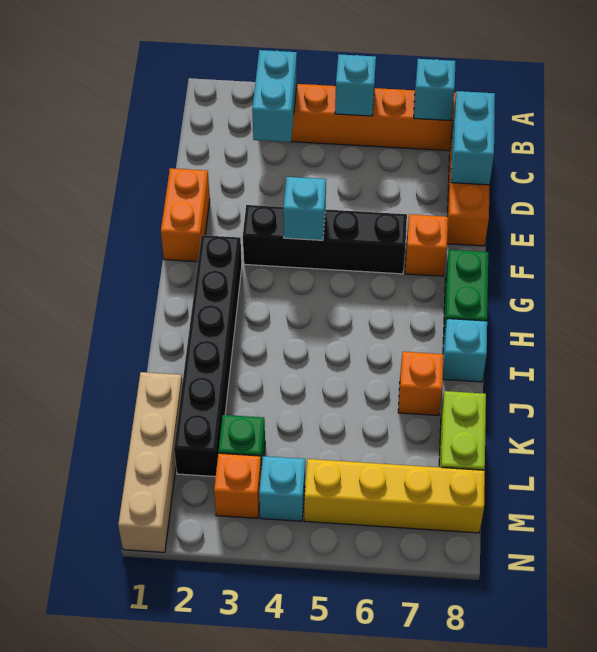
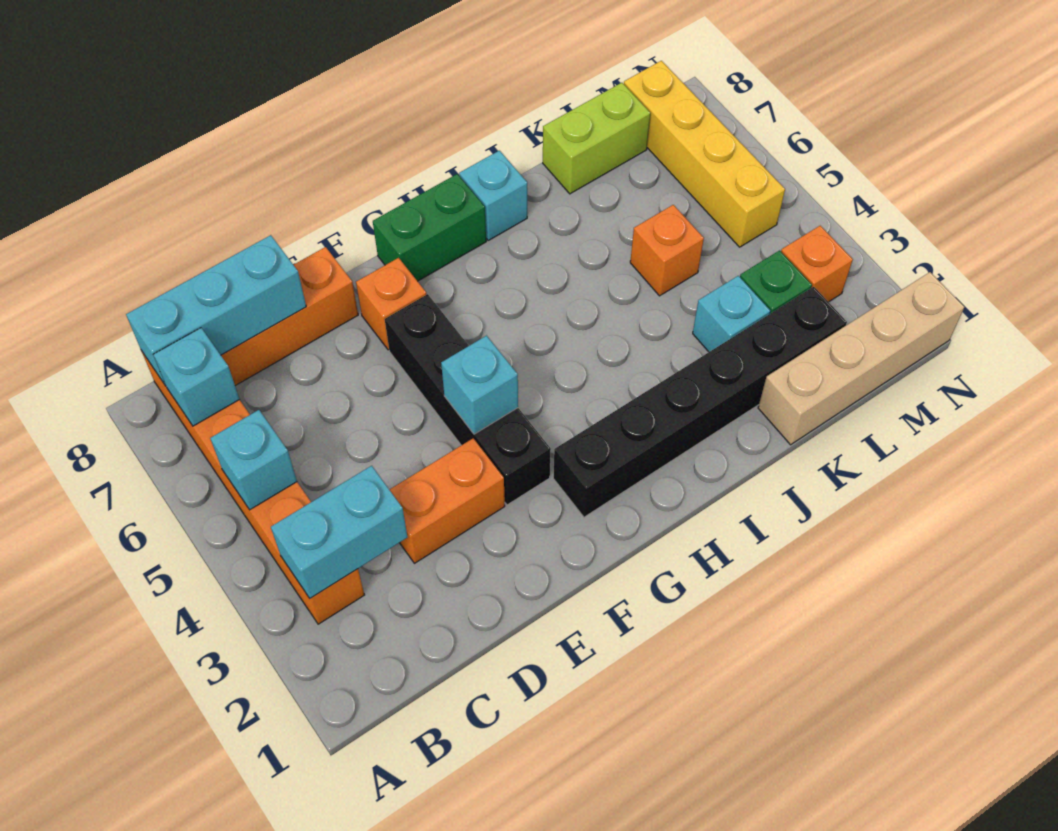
cyan 1x2 brick [451,91,495,185] -> cyan 1x3 brick [126,235,306,386]
orange 1x2 brick [161,168,210,262] -> orange 1x2 brick moved to [389,438,505,563]
orange 1x1 brick [398,352,443,415] -> orange 1x1 brick moved to [630,205,704,296]
cyan 1x1 brick [259,456,305,521] -> cyan 1x1 brick moved to [693,276,770,352]

